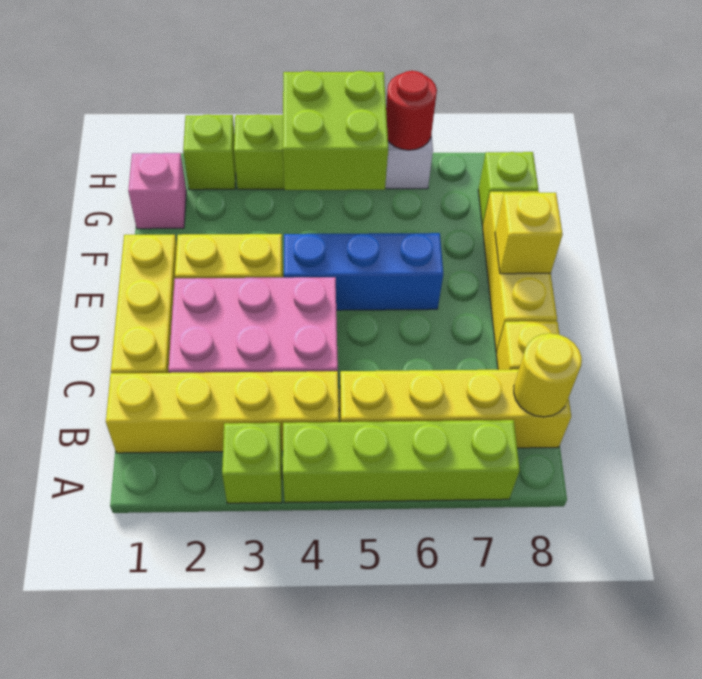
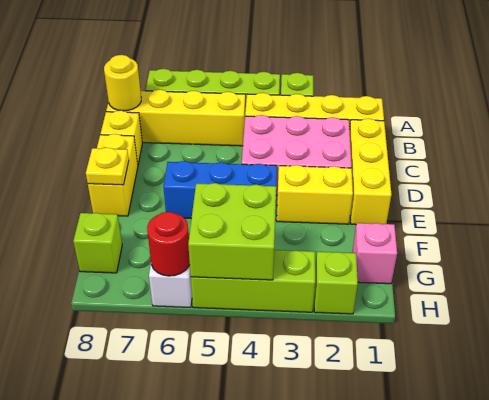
yellow 1x3 brick [483,191,557,353] -> yellow 1x2 brick [88,134,138,216]
yellow 1x1 brick [495,193,563,274] -> yellow 1x1 plate [86,147,129,185]

